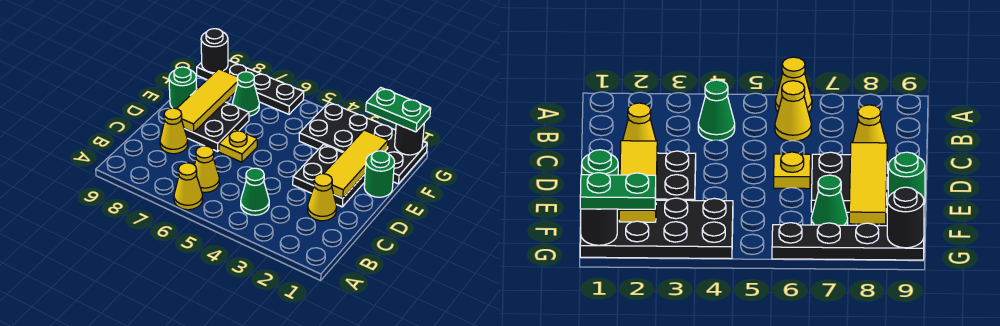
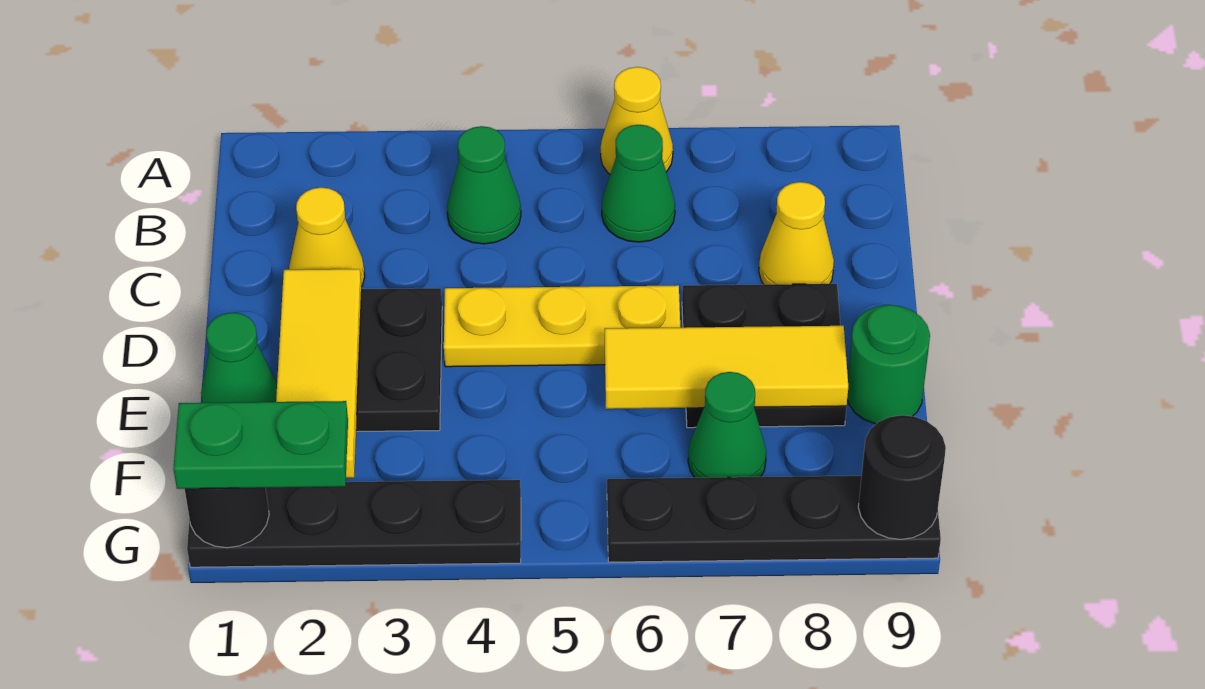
yellow 1x1 cone [195,146,219,192] -> green 1x1 cone [602,125,675,242]
yellow 1x1 plate [219,129,257,162] -> yellow 1x3 plate [444,285,680,367]
yellow 1x3 tile [177,69,238,132] -> yellow 1x3 tile turned to [605,326,848,409]
green 1x1 round brick [364,151,394,197] -> green 1x1 cone [201,313,277,403]
black 2x4 plate [299,102,427,184] -> black 1x4 plate [187,480,521,567]

